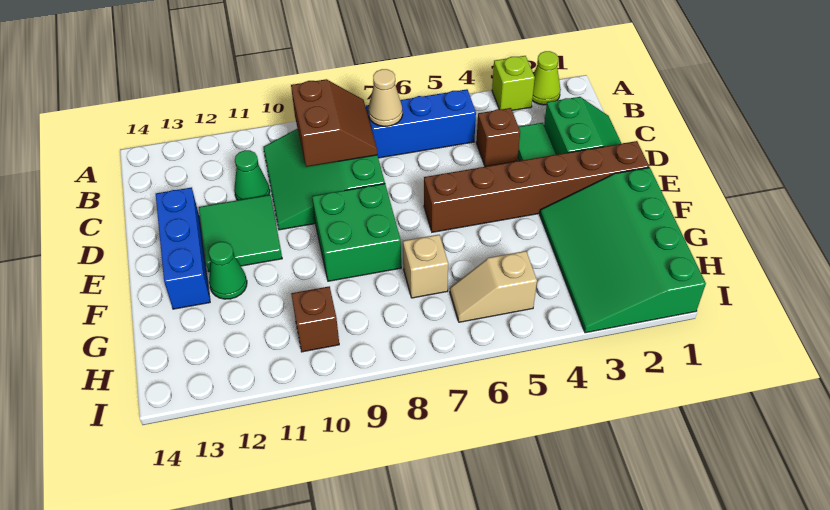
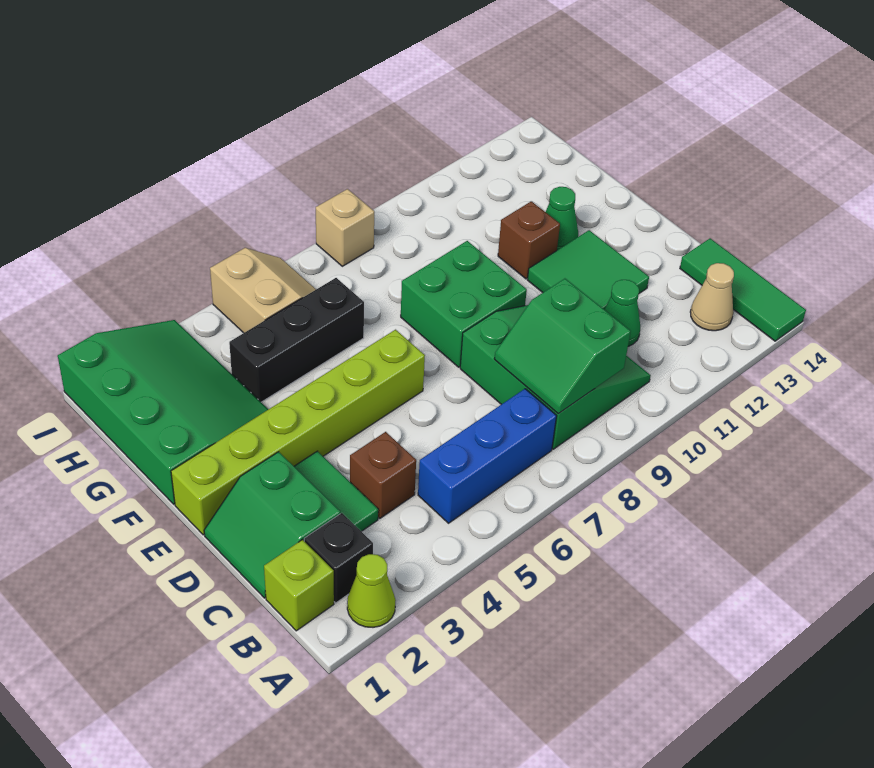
lime 1x1 brick [492,56,535,110] -> lime 1x1 brick moved to [264,540,334,631]
none -> green 1x3 tile [680,238,806,341]
none -> black 1x1 brick [304,513,373,603]
tan 1x1 cone [368,69,403,126] -> tan 1x1 cone moved to [690,263,734,331]
brown 2x2 slope [291,79,377,167] -> green 2x2 slope [494,279,631,414]
blue 1x3 brick [156,187,210,309] -> none
brown 1x6 brick [424,141,649,232] -> lime 1x6 brick [171,330,425,535]
none -> black 1x3 brick [229,278,364,402]
tan 1x1 brick [403,235,448,298] -> tan 1x1 brick moved to [316,189,374,266]
tan 1x2 slope [450,251,537,322] -> tan 2x2 slope [210,248,316,333]
brown 1x1 brick [291,286,339,352] -> brown 1x1 brick moved to [498,201,560,279]

